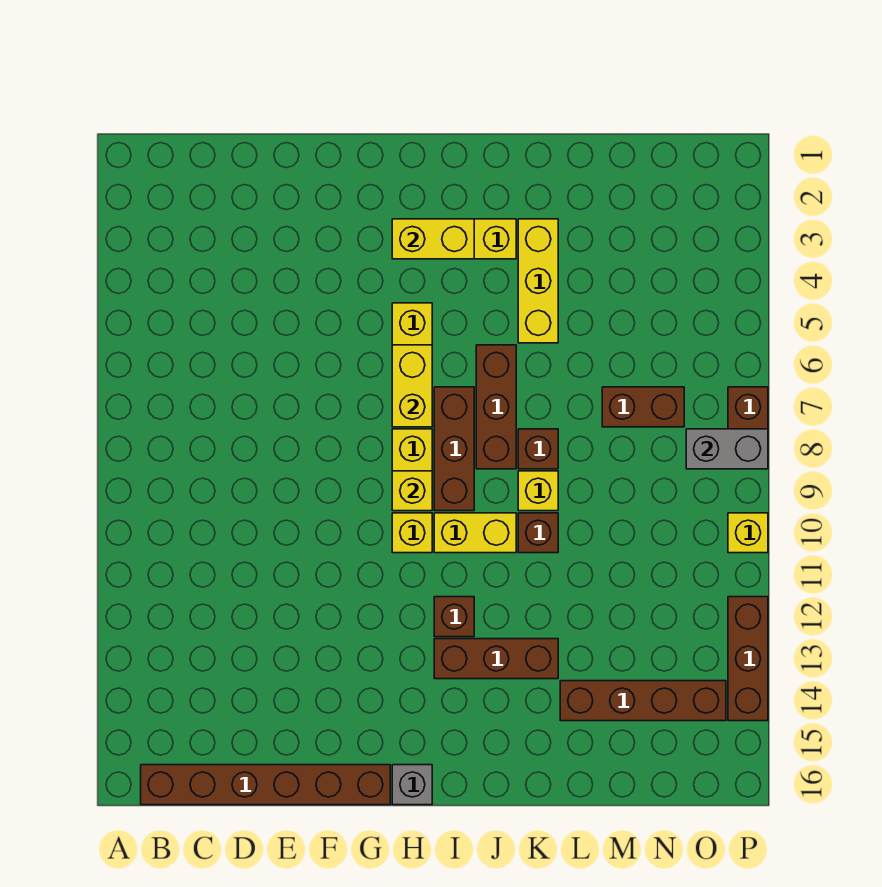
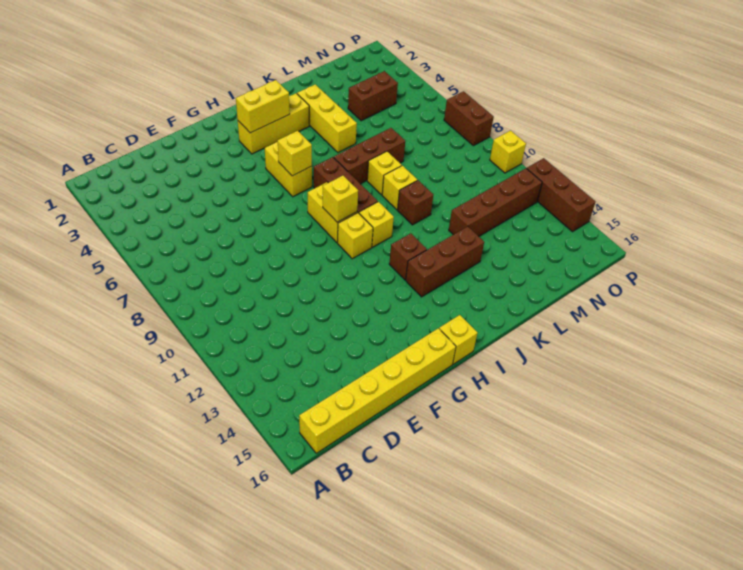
brown 1x6 brick [141,765,390,805] -> yellow 1x6 brick [299,328,456,453]
yellow 1x2 brick [392,345,432,427] -> yellow 1x1 brick [278,131,312,176]
grey 1x1 brick [392,765,432,805] -> yellow 1x1 brick [439,315,477,364]
yellow 1x2 brick [434,513,516,553] -> yellow 1x1 brick [359,202,394,247]
brown 1x3 brick [476,345,516,469] -> brown 1x3 brick turned to [334,128,405,184]
brown 1x1 brick [518,429,558,469] -> yellow 1x1 brick [367,151,402,195]
brown 1x4 brick [560,681,726,721] -> brown 1x4 brick moved to [449,168,542,236]
brown 1x2 brick [602,387,684,427] -> brown 1x2 brick moved to [348,71,398,121]
grey 1x2 brick [686,429,768,469] -> none

